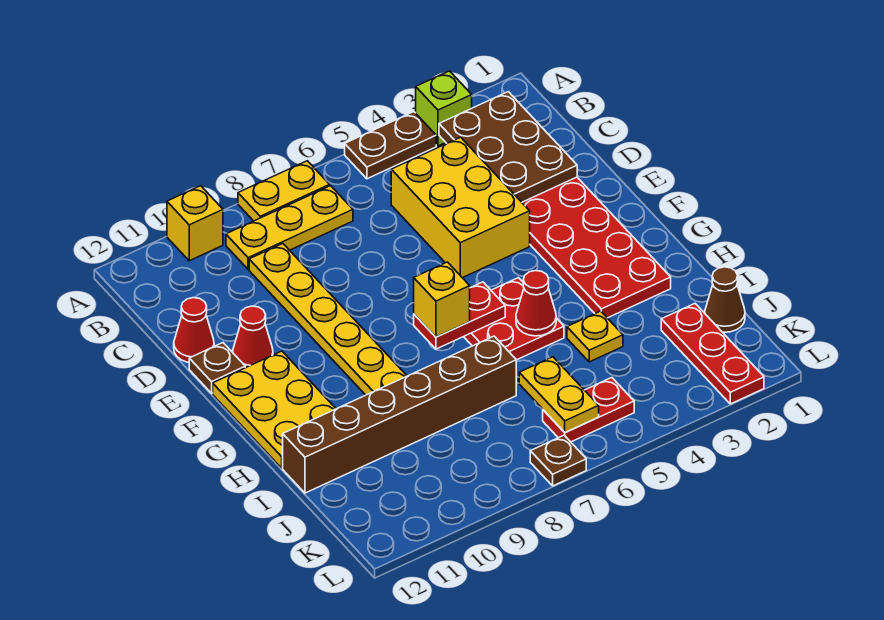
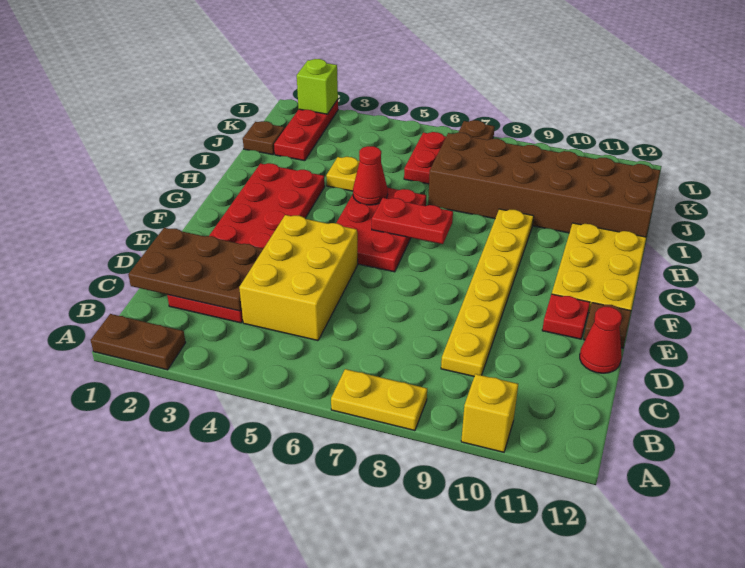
lime 1x1 brick [416,71,472,146] -> lime 1x1 brick moved to [297,59,338,114]
brown 1x2 plate [345,112,436,179] -> brown 1x2 plate moved to [91,314,186,370]
brown 2x3 plate [439,92,577,202] -> brown 2x3 plate turned to [128,228,263,311]
yellow 1x3 plate [226,186,353,269] -> none
red 1x1 cone [233,306,273,368] -> red 1x1 plate [542,294,590,339]
red 2x2 plate [464,278,564,360] -> red 2x3 plate [336,188,426,272]
yellow 1x1 brick [414,262,470,337] -> none
brown 1x6 brick [283,336,516,493] -> brown 2x6 brick [428,133,660,237]
brown 1x1 cone [705,267,745,332] -> brown 1x1 plate [243,121,285,155]
yellow 1x2 plate [519,357,599,433] -> none
red 1x2 plate [543,378,634,442] -> red 1x2 plate turned to [404,132,446,184]

